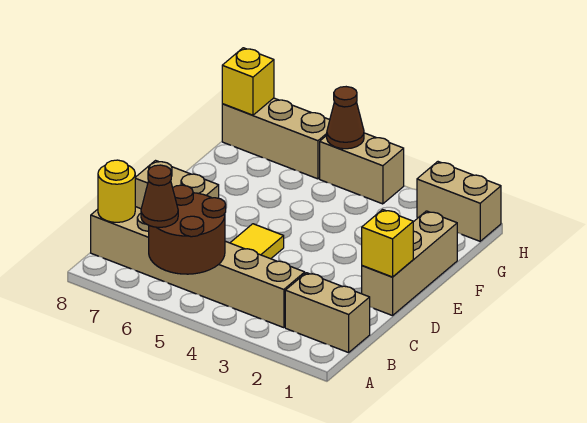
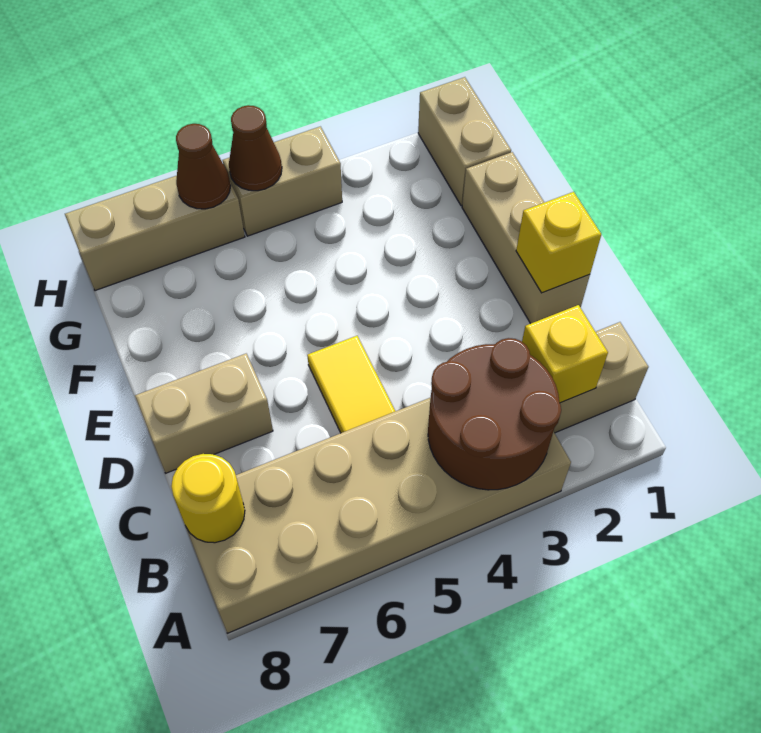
brown 2x2 round brick [149,185,226,274] -> brown 2x2 round brick moved to [428,338,561,490]
brown 1x1 cone [141,165,178,227] -> brown 1x1 cone moved to [176,124,231,209]
tan 1x6 brick [91,207,305,328] -> tan 2x6 brick [186,398,571,633]
tan 1x2 brick [417,162,501,241] -> tan 1x2 brick turned to [418,77,511,206]
yellow 1x1 brick [222,48,274,115] -> yellow 1x1 brick moved to [522,305,608,403]

